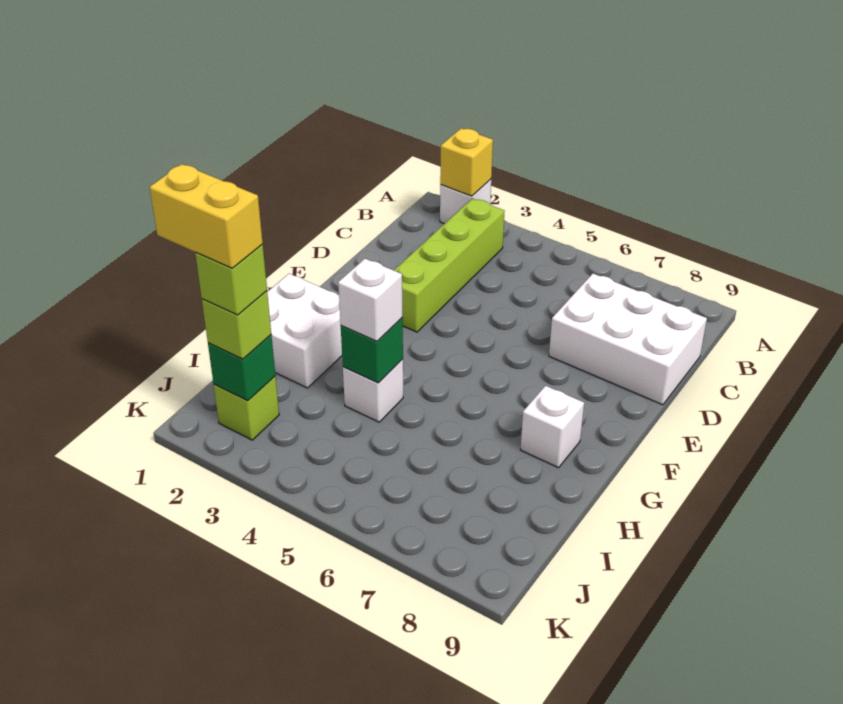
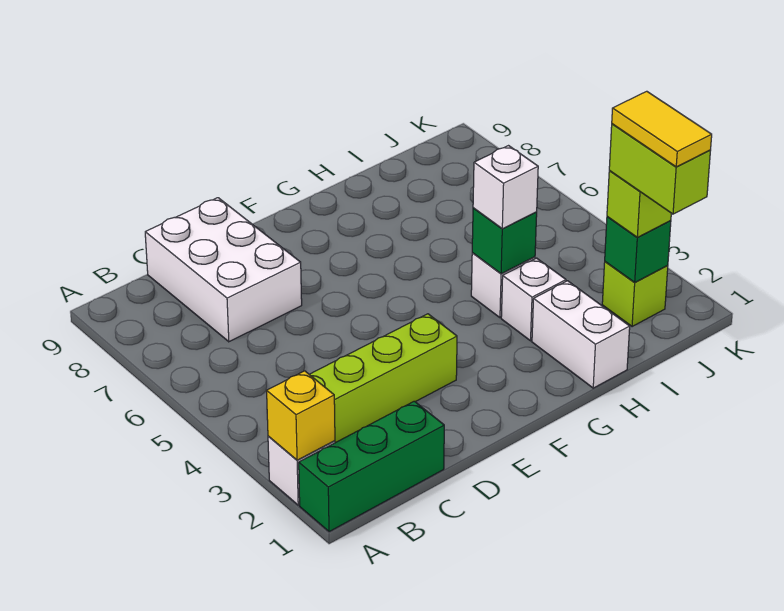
none -> green 1x3 brick [299,401,444,532]
white 2x2 brick [267,274,342,388] -> white 1x2 brick [532,281,630,388]
white 1x1 brick [521,386,584,468] -> white 1x1 brick moved to [501,258,566,341]
yellow 1x2 brick [150,164,263,268] -> yellow 1x2 tile [612,91,712,167]
lime 1x1 brick [195,245,267,315] -> lime 1x2 brick [609,124,711,214]

